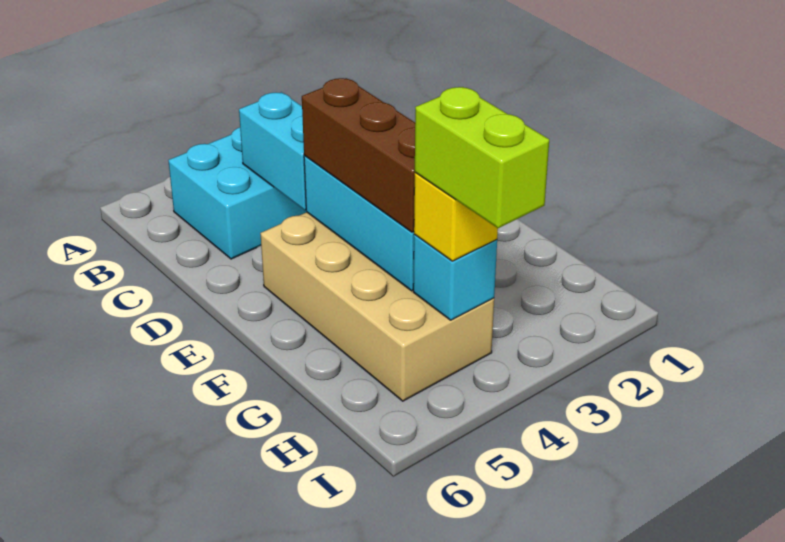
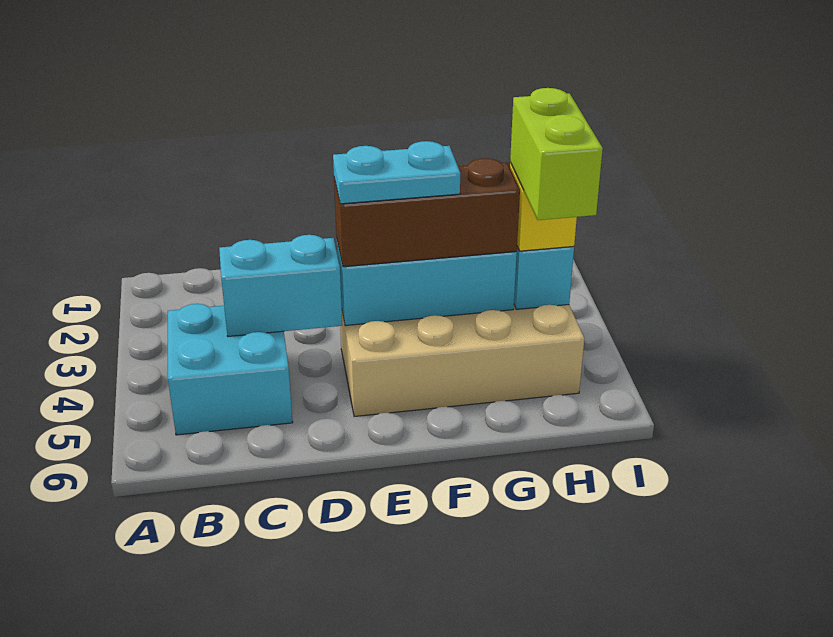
none -> cyan 1x2 plate [333,141,460,204]
lime 1x2 brick [415,87,549,228] -> lime 1x2 brick turned to [510,88,603,220]

